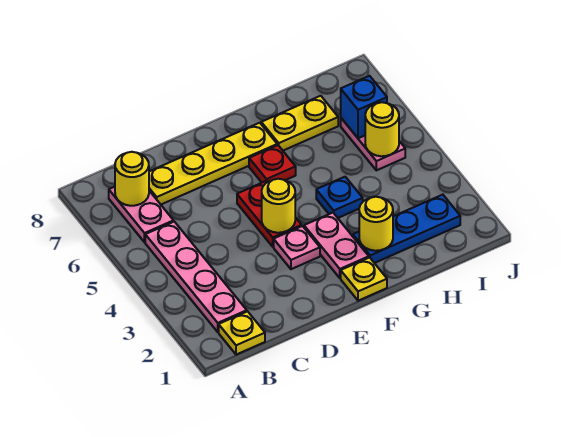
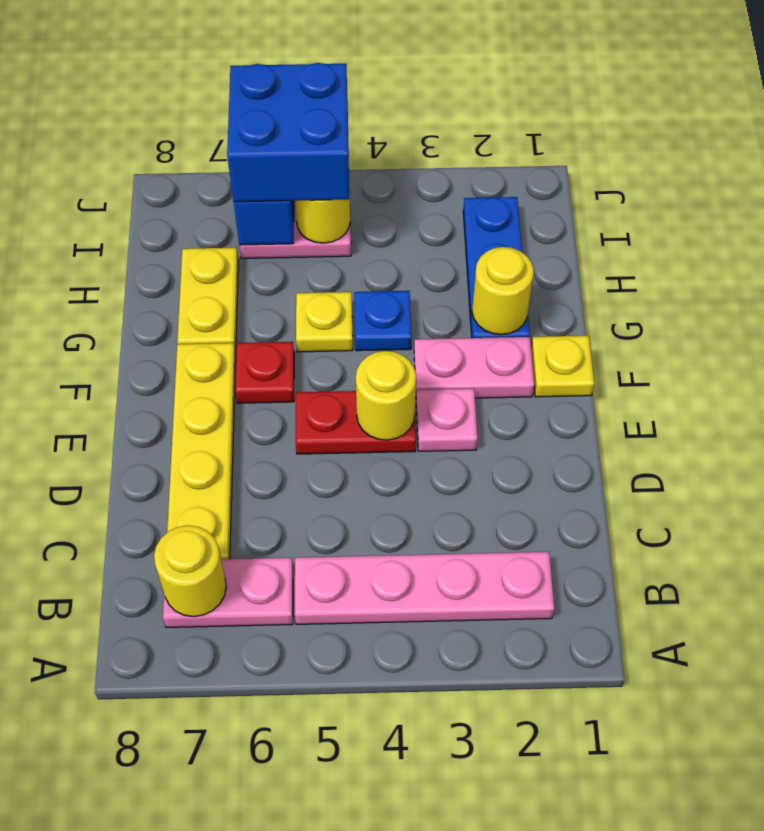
yellow 1x1 plate [219,311,265,355] -> yellow 1x1 plate moved to [296,292,353,352]
none -> blue 2x2 brick [227,63,349,202]

